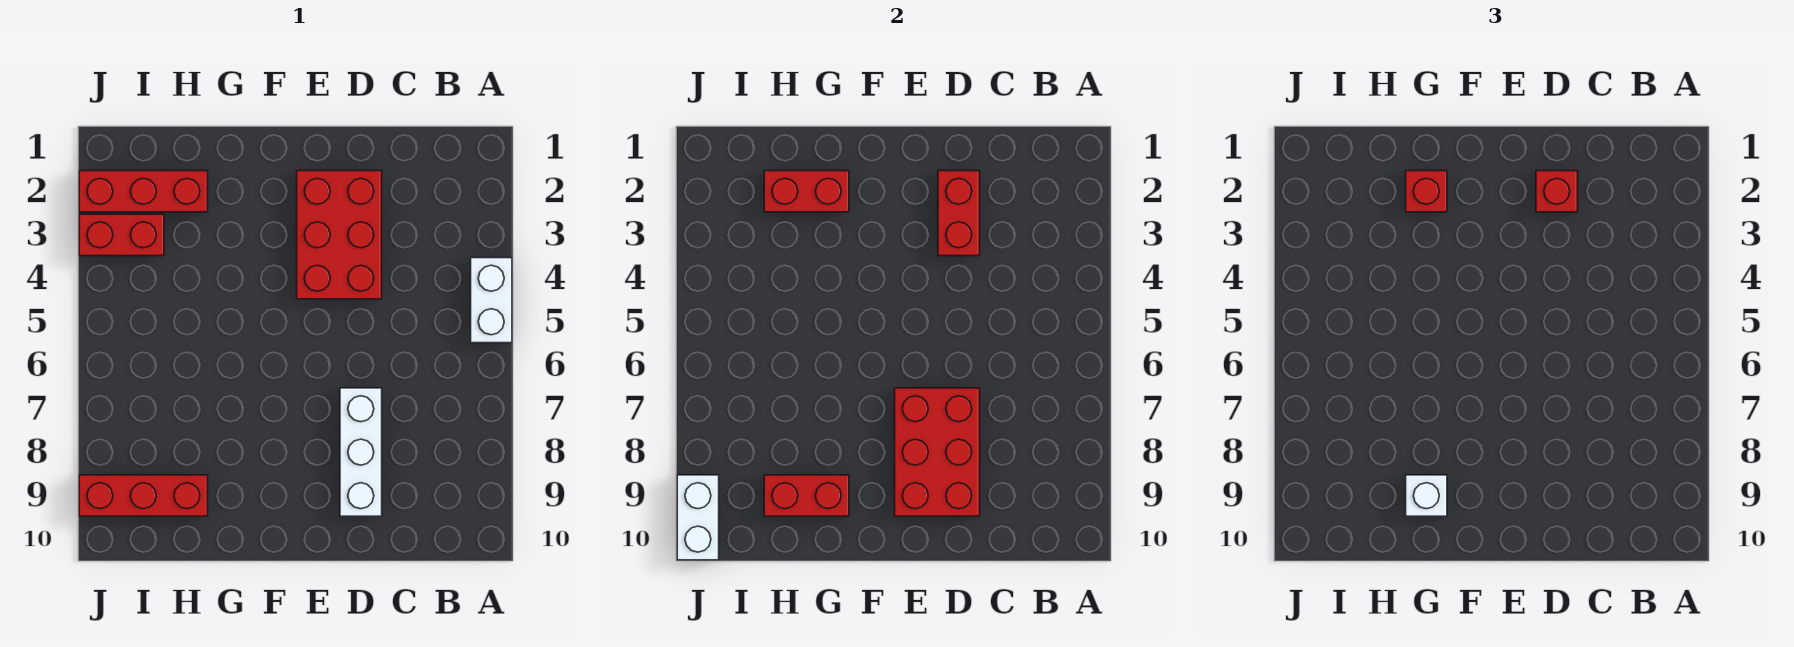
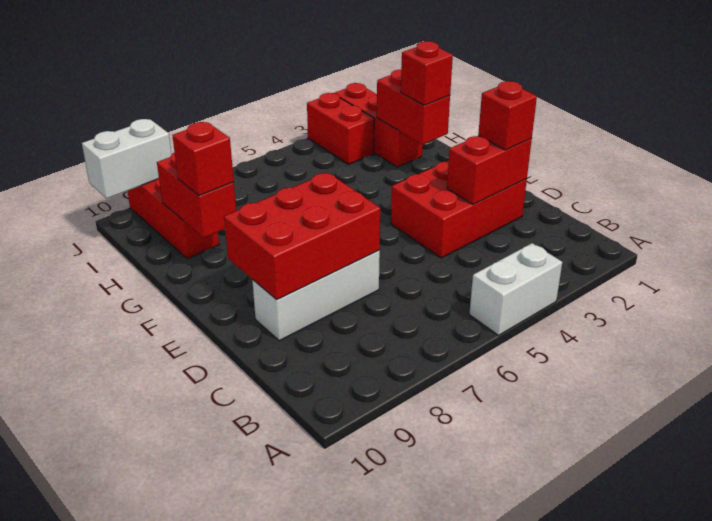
white 1x1 brick [1406,475,1447,516] -> red 1x1 brick [172,122,234,196]

